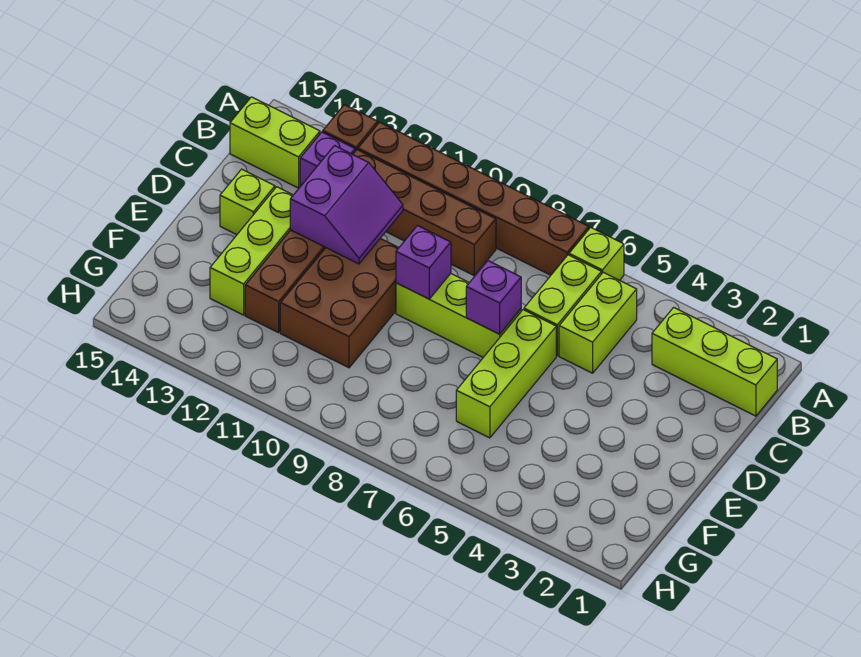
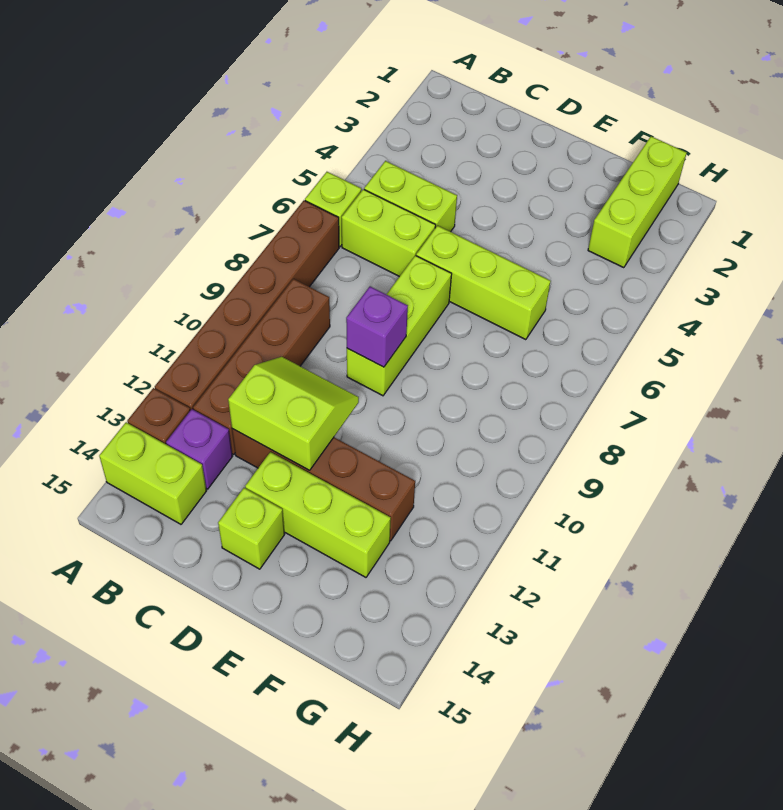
lime 1x3 brick [652,307,777,416] -> lime 1x3 brick moved to [588,136,687,268]
lime 1x2 brick [230,97,320,188] -> lime 1x2 brick turned to [99,422,206,524]
purple 2x2 slope [290,146,403,264] -> lime 2x2 slope [228,357,359,470]
purple 1x1 brick [466,261,521,334] -> none
brown 2x3 brick [280,238,399,368] -> none

